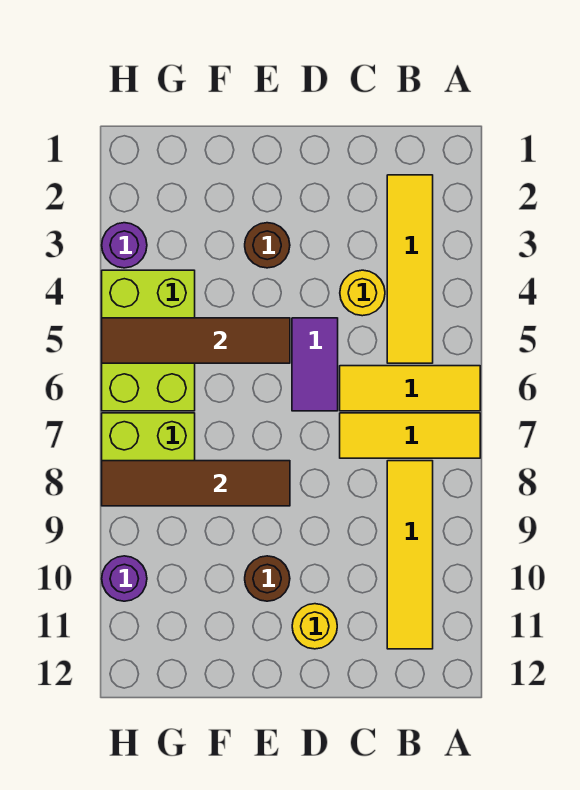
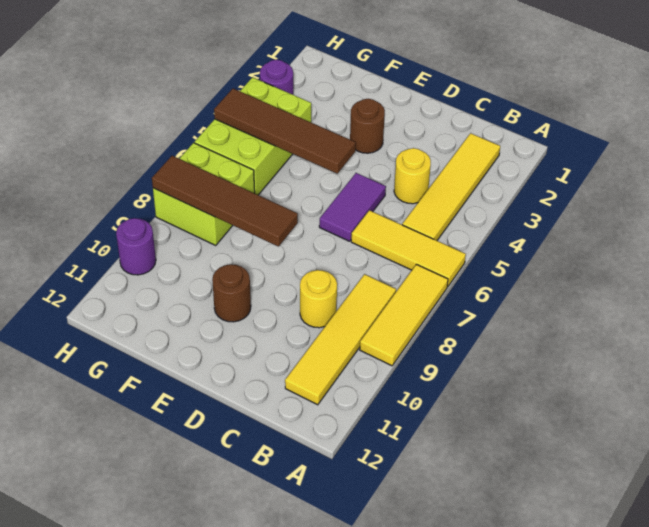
yellow 1x3 tile [340,413,480,458] -> yellow 1x3 tile turned to [360,264,448,366]
yellow 1x1 round brick [292,604,337,649] -> yellow 1x1 round brick moved to [300,270,337,328]

